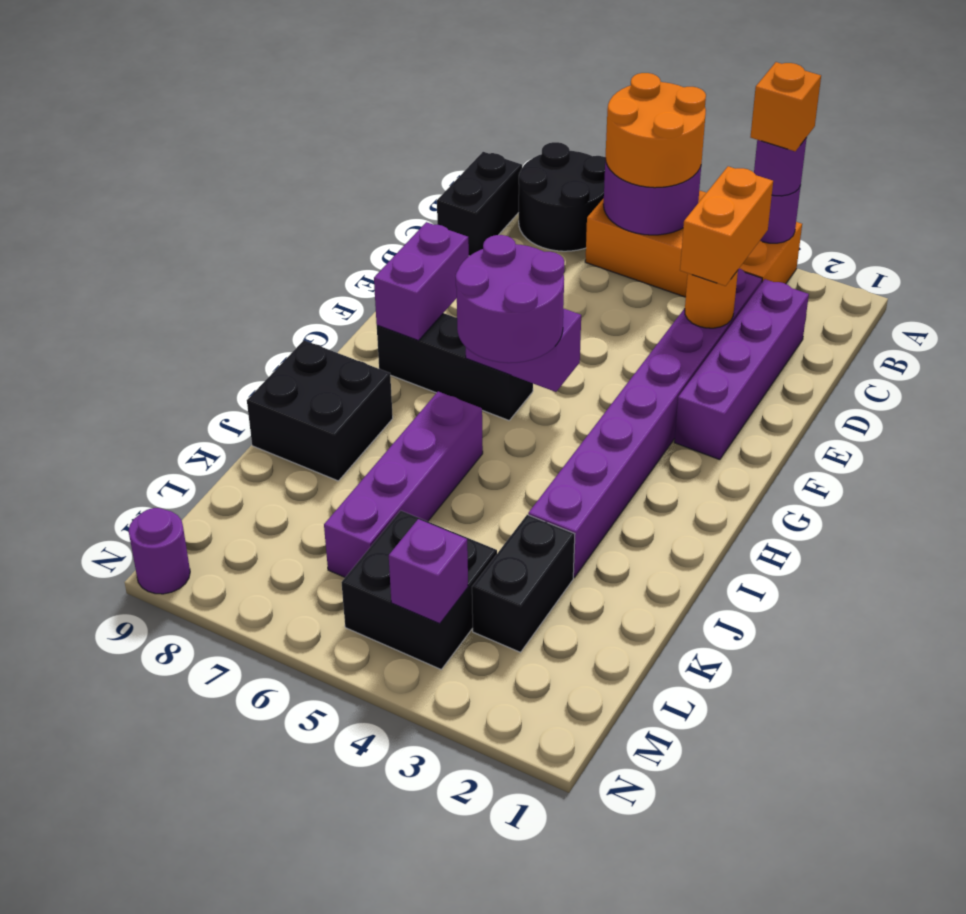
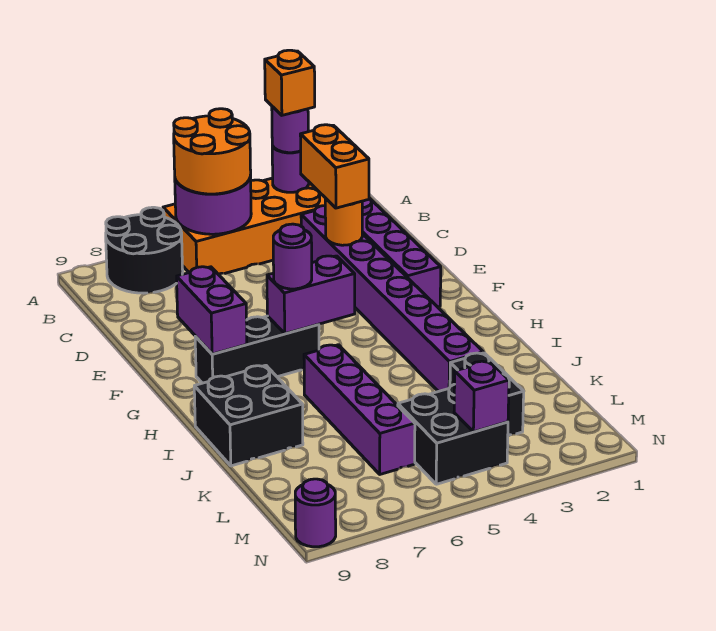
black 1x2 brick [437,152,522,256] -> none
purple 2x2 round brick [456,235,564,363] -> purple 1x1 round brick [273,224,312,289]

